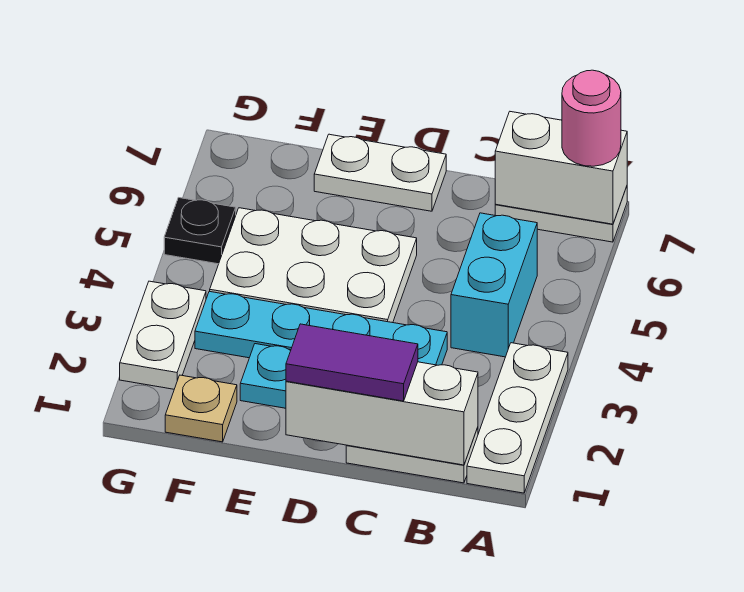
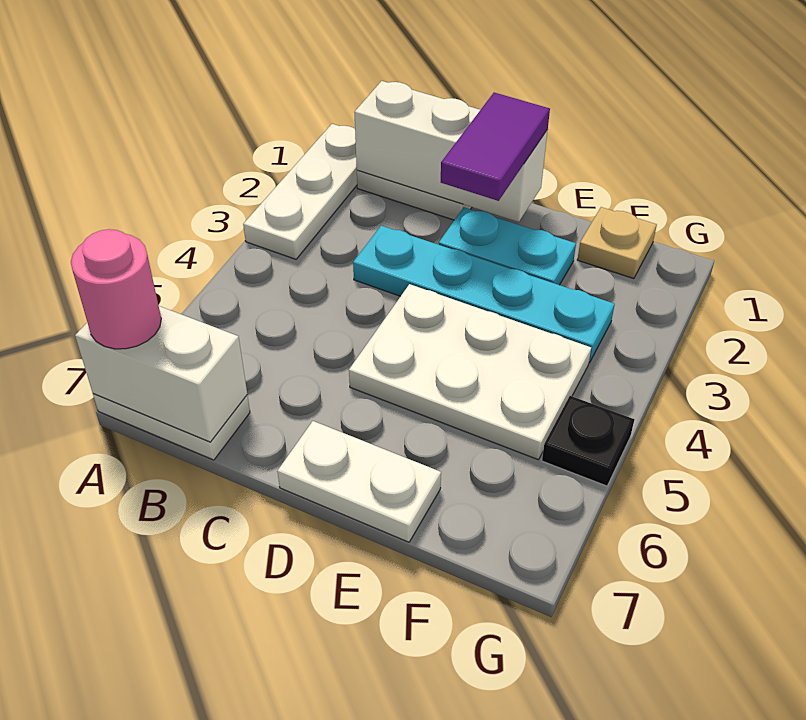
cyan 1x2 brick [451,213,537,357] -> none
purple 1x2 tile [286,324,418,401] -> purple 1x2 tile turned to [441,93,550,201]
white 1x2 plate [120,281,206,389] -> none

